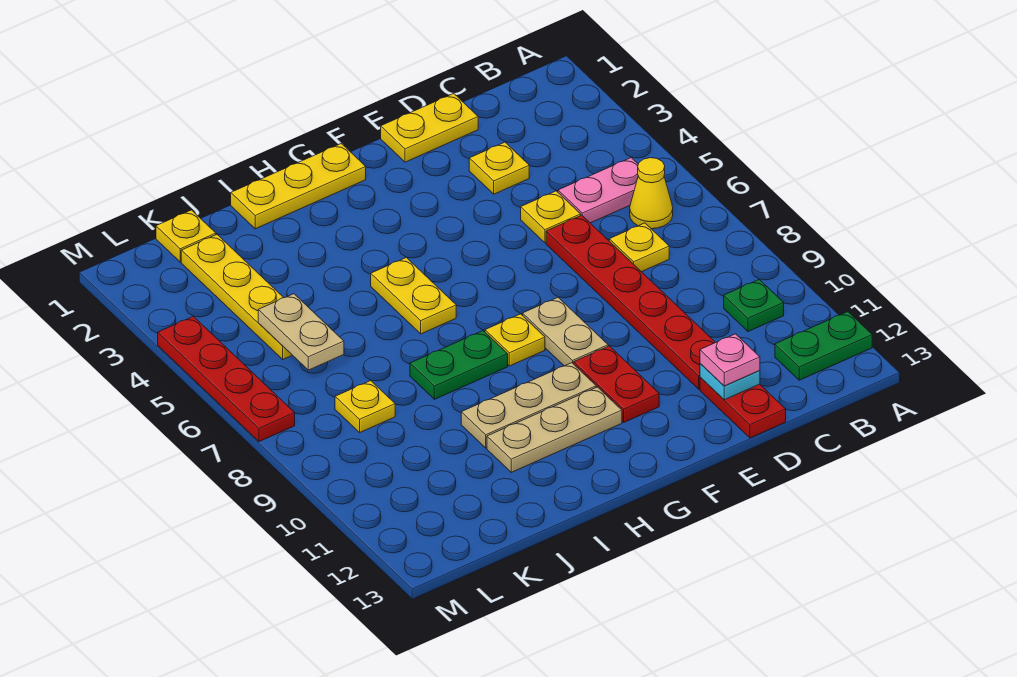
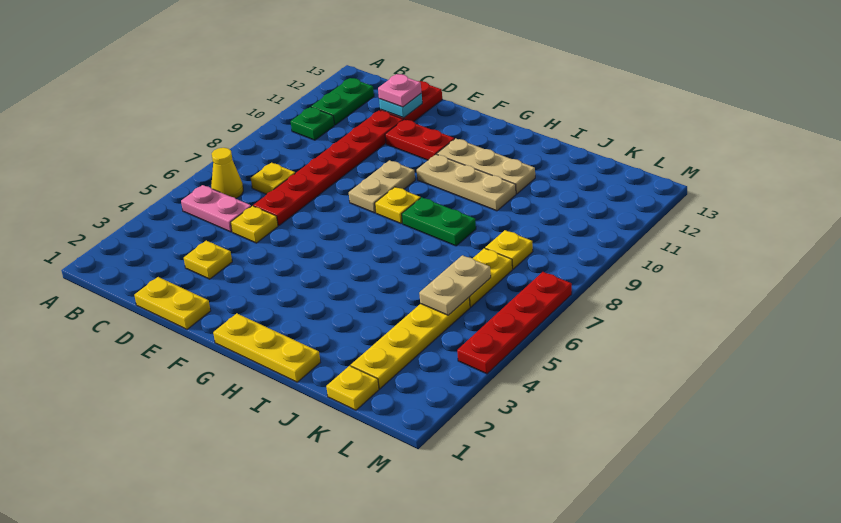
green 1x2 plate [775,312,872,380] -> green 1x2 plate turned to [311,78,374,125]
red 1x2 plate [574,346,659,422] -> red 1x2 plate turned to [385,120,454,160]
yellow 1x2 plate [371,257,456,334] -> yellow 1x2 plate moved to [469,248,512,307]

